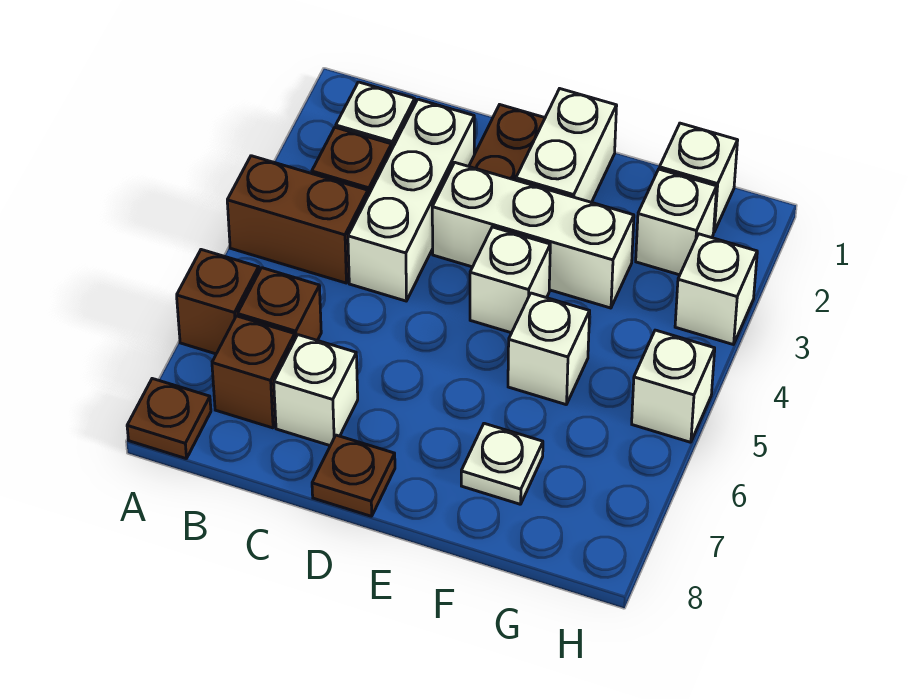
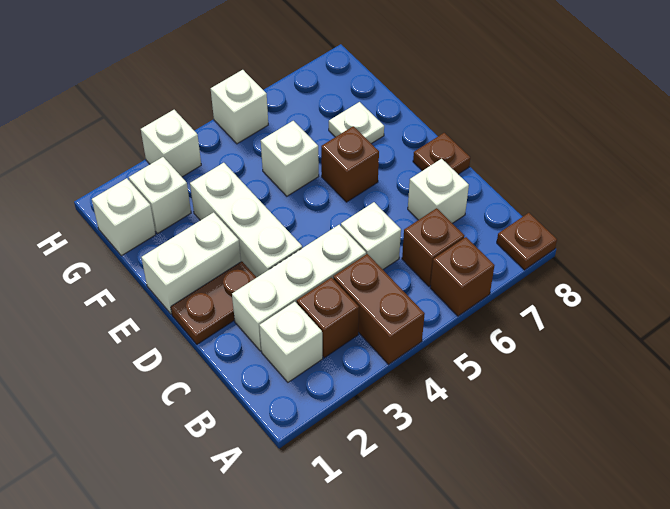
brown 1x1 brick [212,316,295,428] -> brown 1x1 brick moved to [321,126,379,202]
white 1x1 brick [470,227,550,333] -> white 1x1 brick moved to [341,202,401,269]

